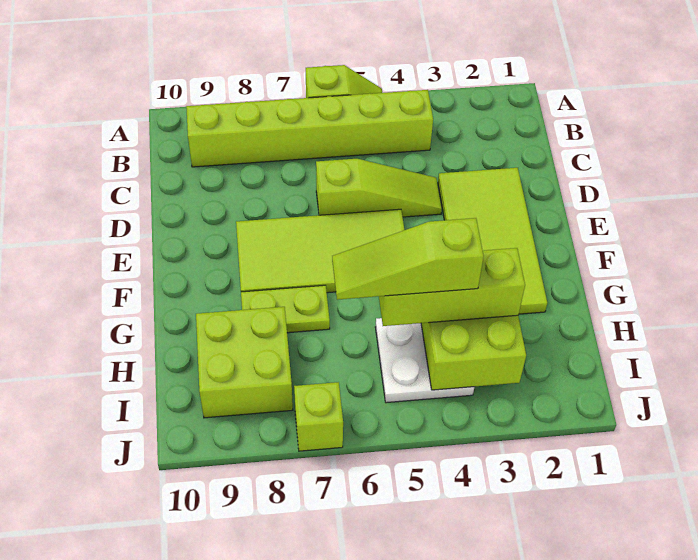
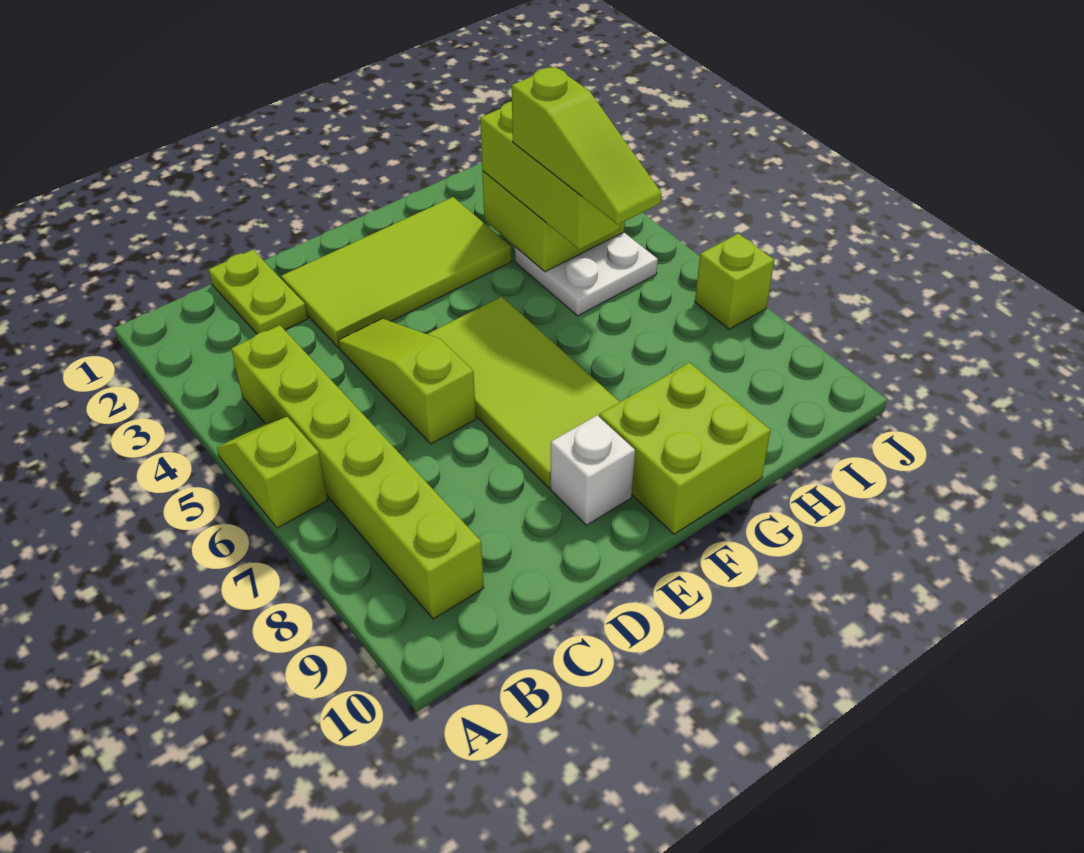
none -> white 1x1 brick [550,415,635,525]
lime 1x2 plate [241,285,330,333] -> lime 1x2 plate moved to [209,250,308,334]
lime 2x2 brick [196,307,293,418] -> lime 2x2 brick moved to [599,363,771,534]

